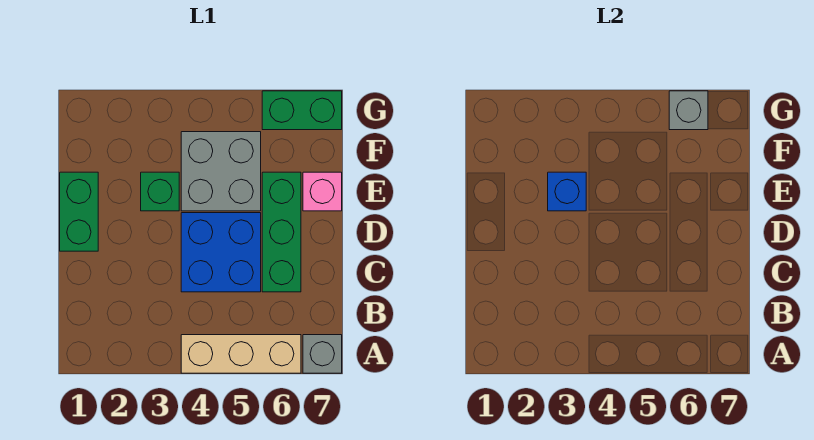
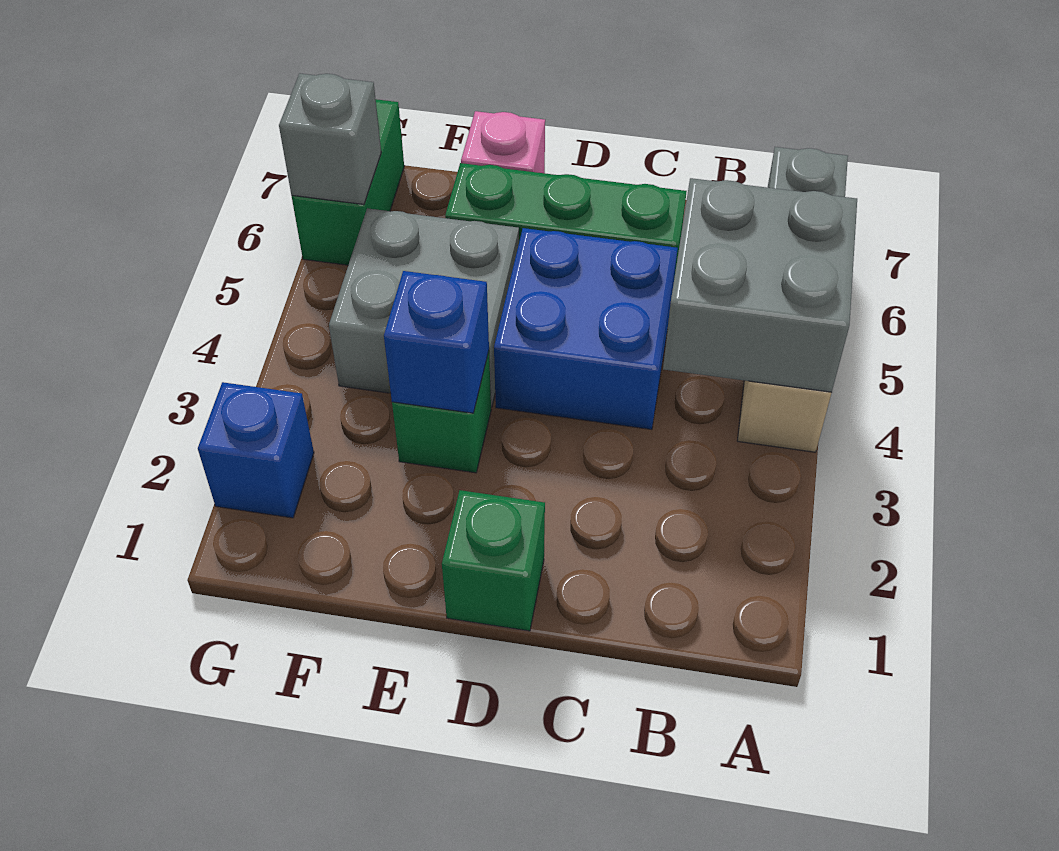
none -> grey 2x2 brick [663,178,857,392]
green 1x2 brick [60,172,98,251] -> green 1x1 brick [442,490,545,631]
none -> blue 1x1 brick [198,382,314,518]

